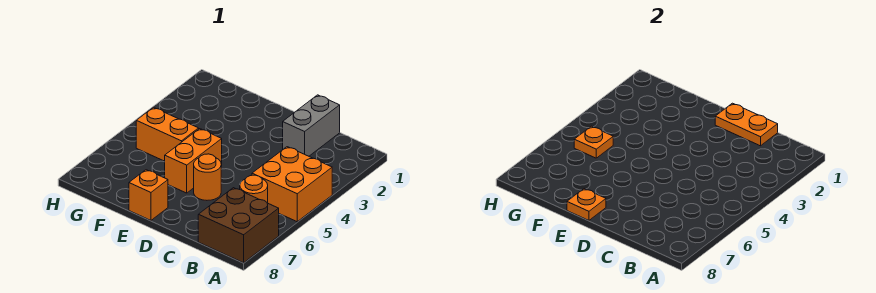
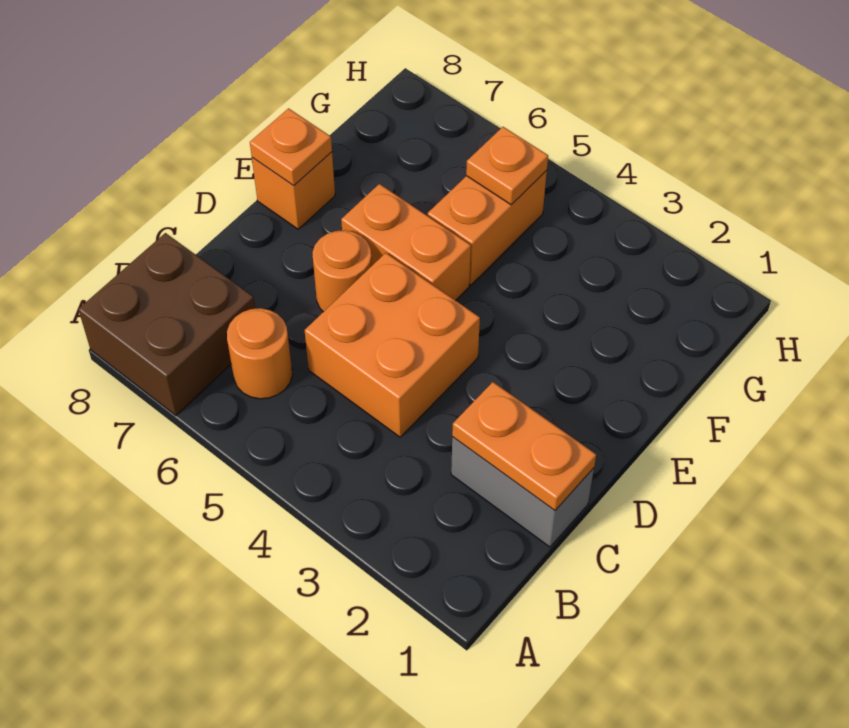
orange 2x2 brick [252,147,332,222] -> orange 2x2 brick moved to [305,253,480,437]
orange 1x2 plate [715,103,778,146] -> orange 1x2 plate turned to [452,382,596,510]

